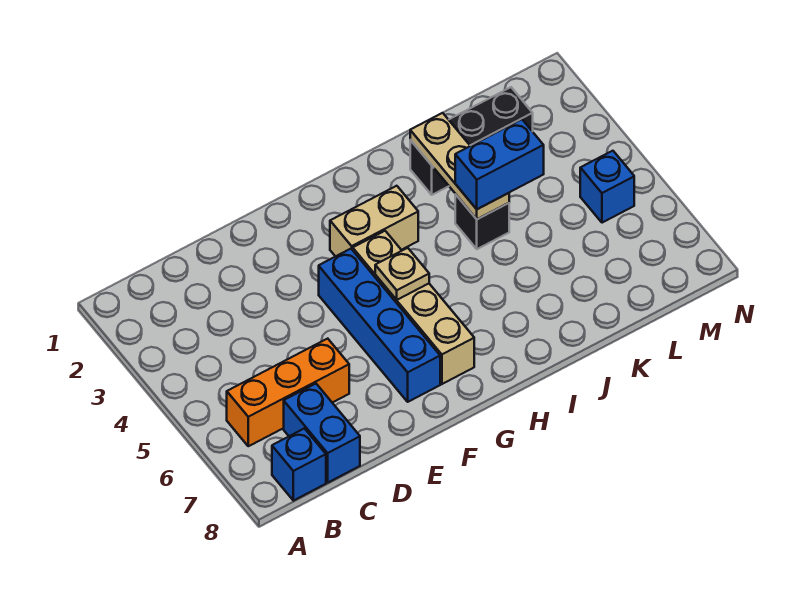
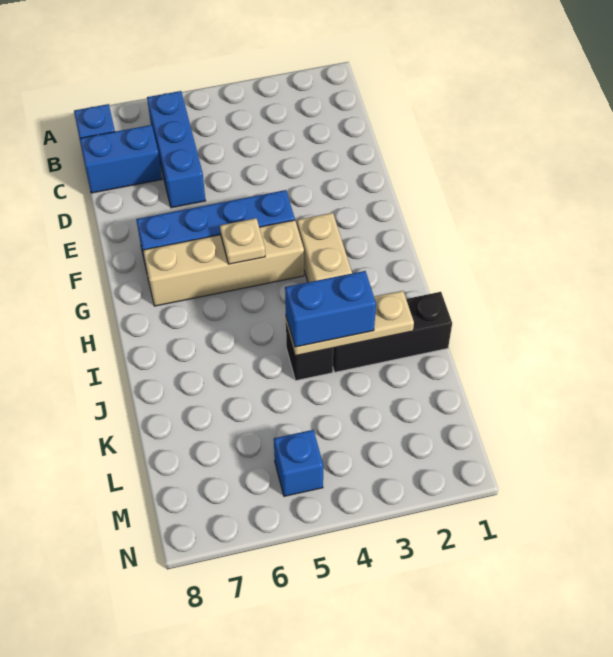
orange 1x3 brick [227,339,349,446] -> blue 1x3 brick [147,91,206,208]
black 1x3 brick [410,87,533,195] -> black 1x3 brick turned to [333,292,452,372]
blue 1x2 brick [455,119,544,209] -> blue 1x2 brick turned to [285,271,376,347]

